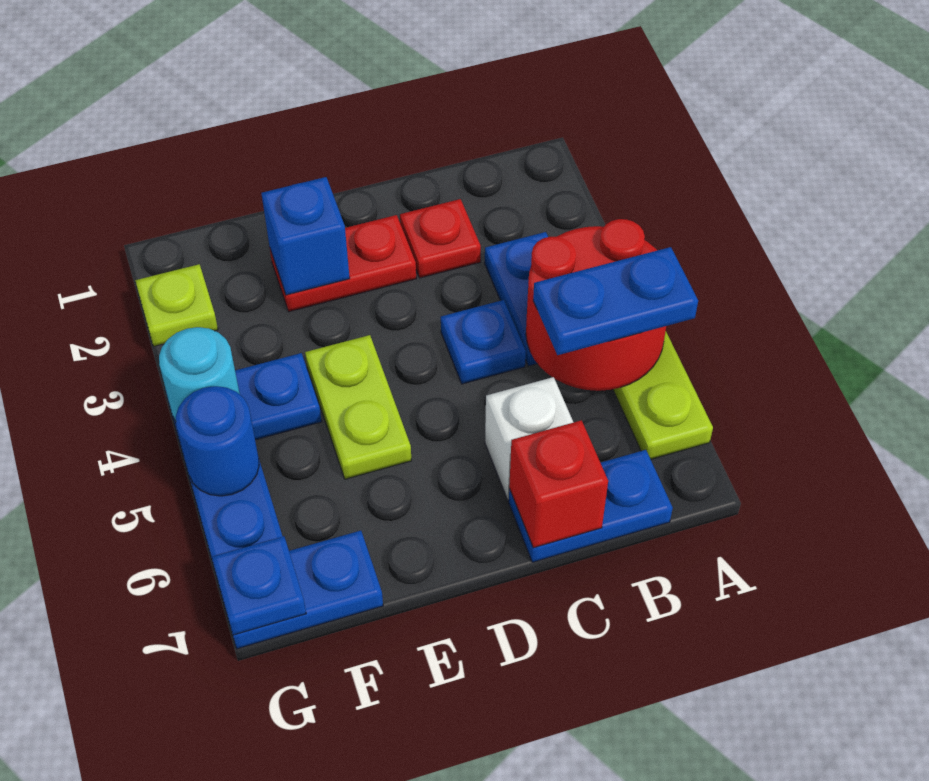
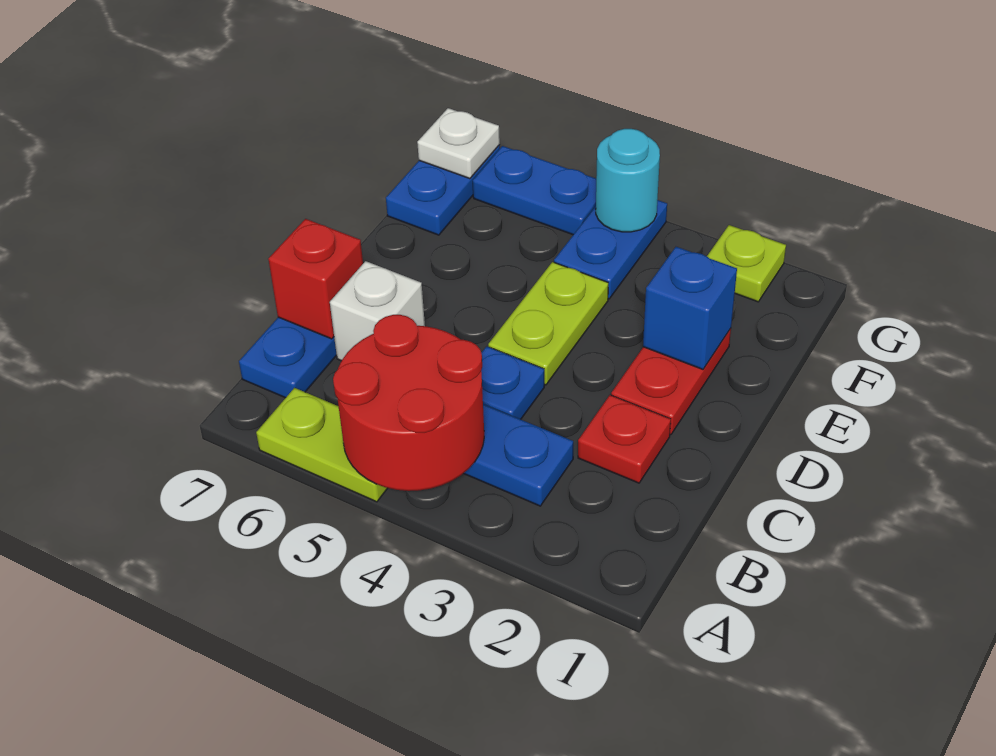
blue 1x2 plate [533,247,698,355] -> none
lime 1x2 plate [305,335,411,479] -> lime 1x2 plate turned to [488,262,608,385]
blue 1x1 round brick [176,386,259,496] -> none
blue 1x1 plate [212,536,306,635] -> white 1x1 plate [417,108,500,179]

